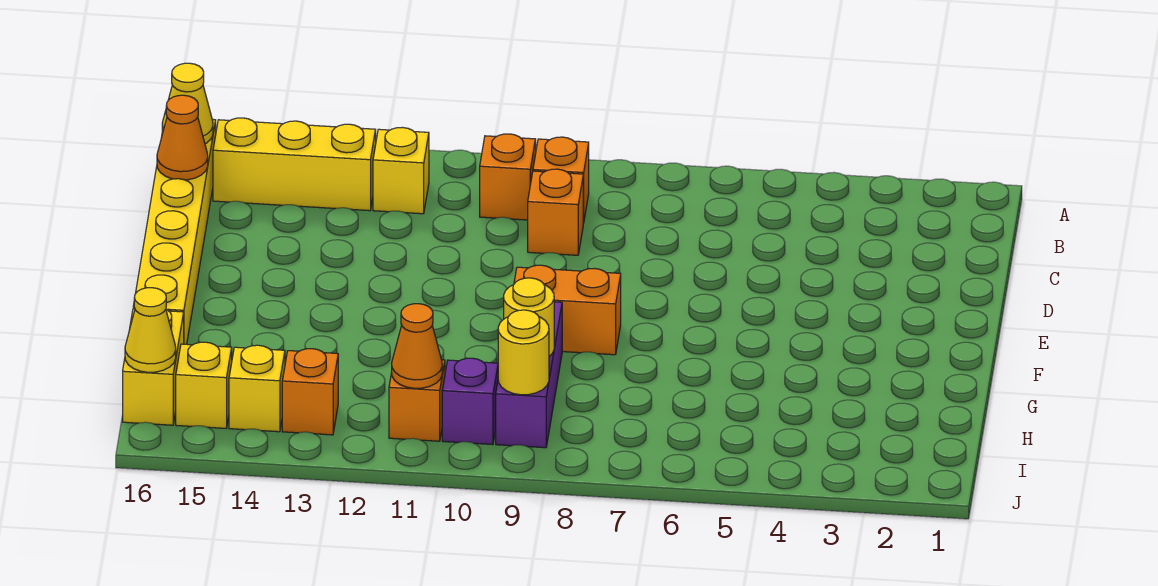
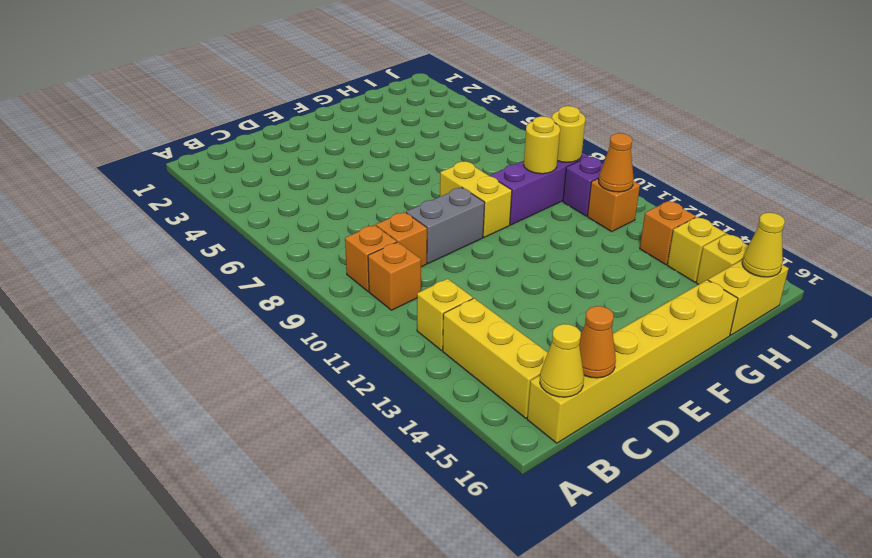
none -> grey 1x2 brick [406,188,485,264]
orange 1x2 brick [514,265,621,355] -> yellow 1x2 brick [440,162,512,237]

